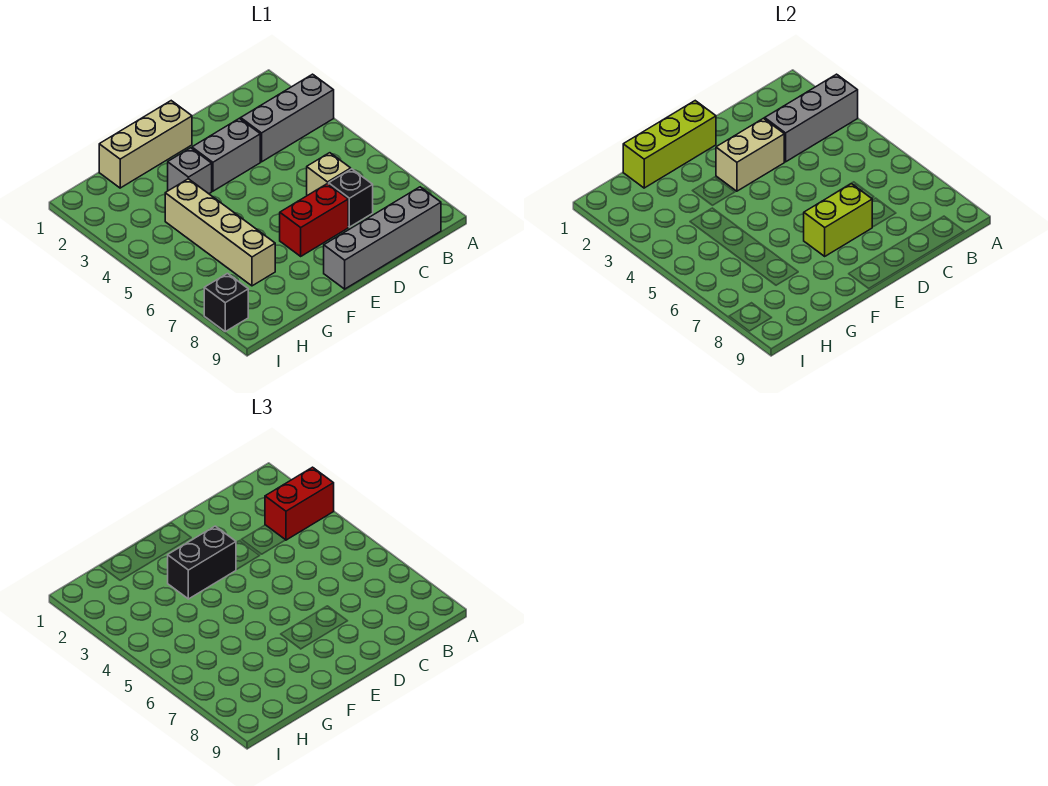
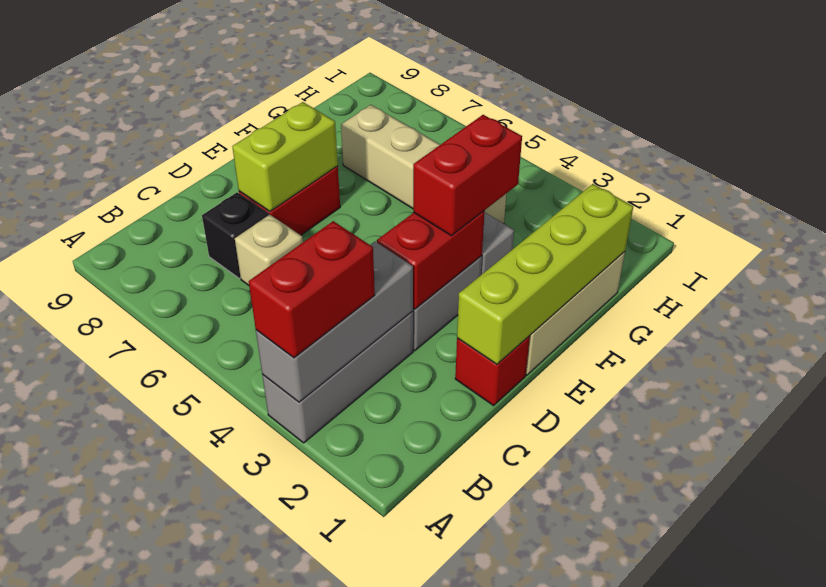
grey 1x4 brick [324,187,441,289] -> none
none -> red 1x1 brick [455,336,530,406]
tan 1x2 brick [716,118,784,191] -> red 1x2 brick [377,211,485,309]
lime 1x3 brick [623,101,716,188] -> lime 1x4 brick [457,184,633,364]
black 1x2 brick [168,526,236,599] -> red 1x2 brick [413,115,522,236]
black 1x1 brick [204,274,248,331] -> none

